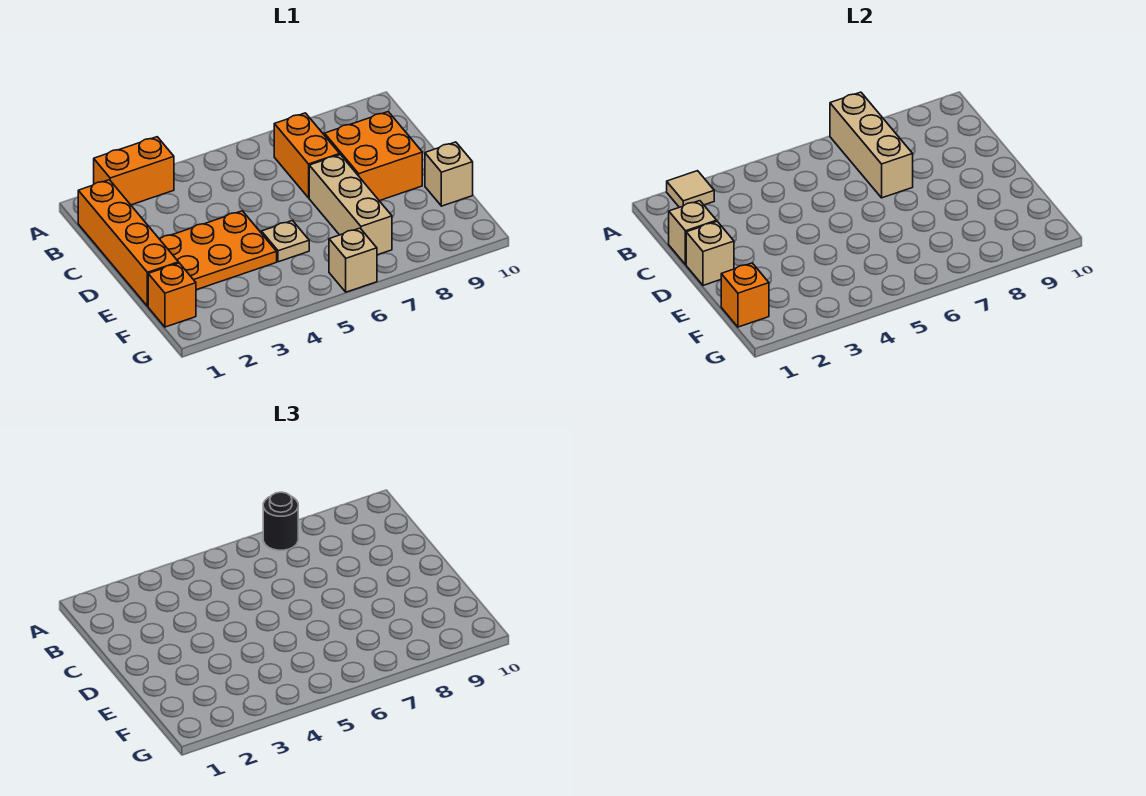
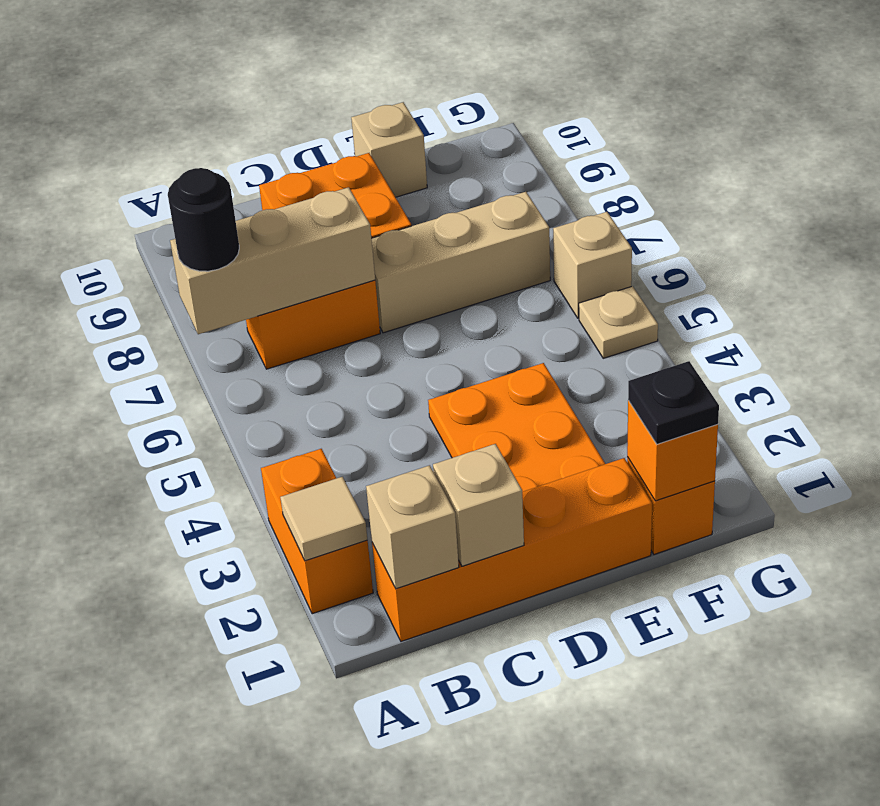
tan 1x1 brick [686,221,734,285] -> tan 1x1 brick moved to [366,465,459,589]
tan 1x1 plate [261,221,309,262] -> tan 1x1 plate moved to [579,286,658,358]
none -> black 1x1 plate [628,361,719,444]

